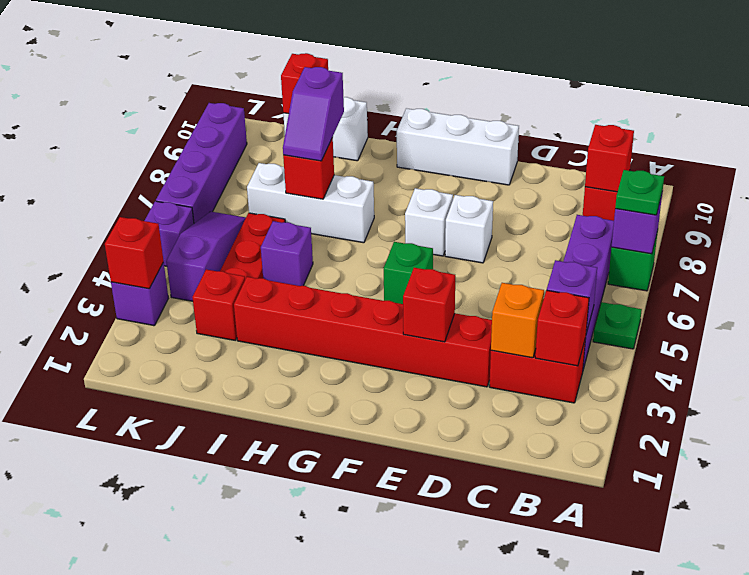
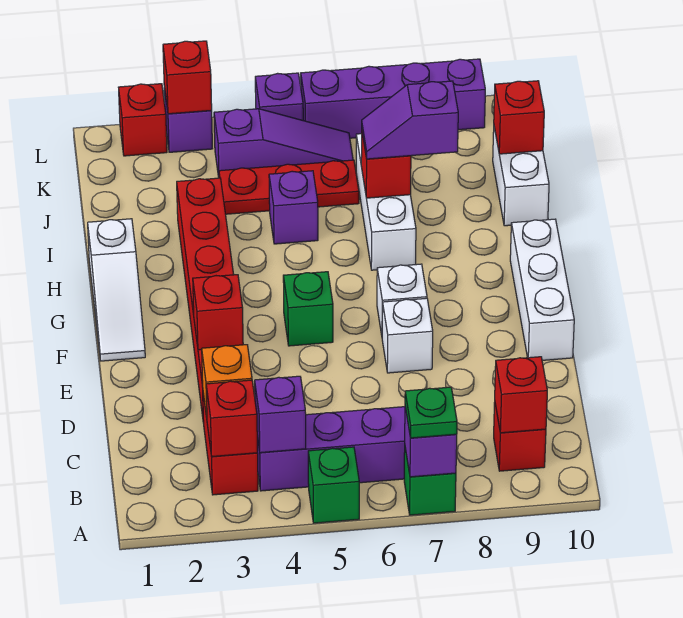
green 1x1 plate [593,302,642,349] -> green 1x1 brick [308,447,359,523]
none -> white 1x3 slope [88,219,145,361]
red 1x1 brick [192,269,245,340] -> red 1x1 brick moved to [118,84,167,156]

